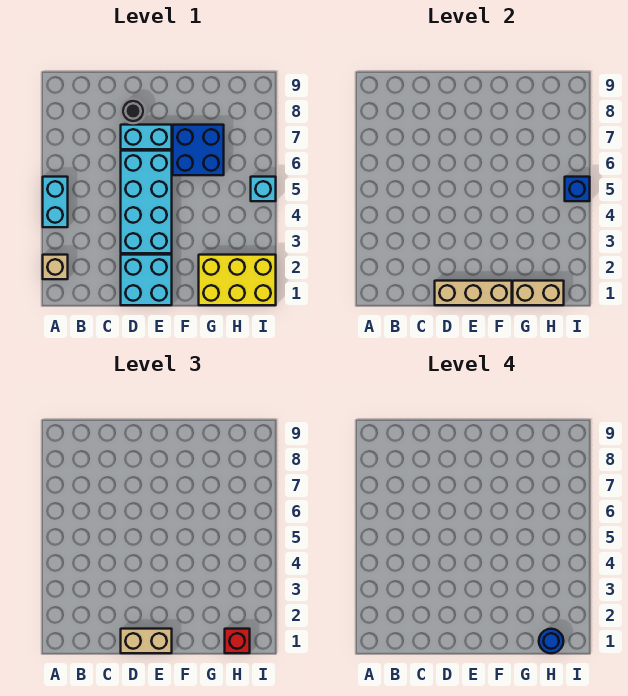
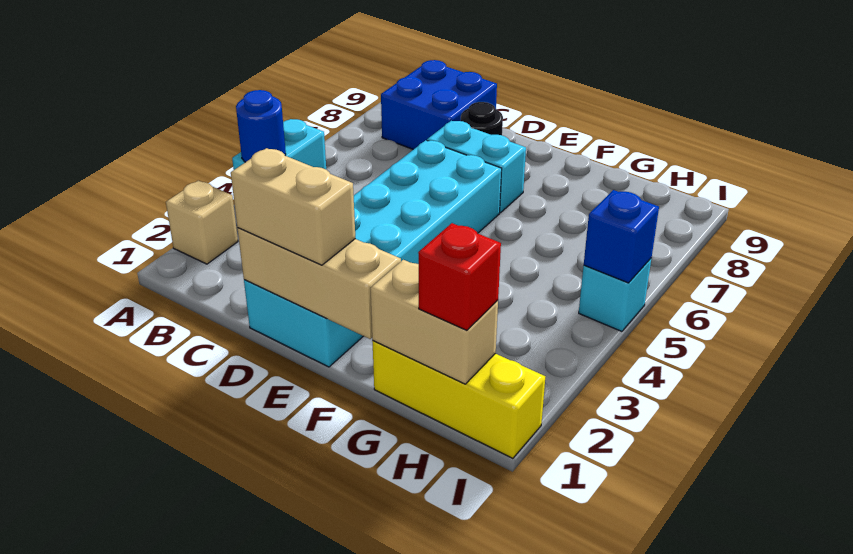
blue 2x2 brick [173,125,224,175] -> blue 2x2 brick moved to [381,60,497,150]
yellow 2x3 brick [199,255,276,305] -> yellow 1x3 brick [372,341,545,458]
blue 1x1 round brick [539,629,563,653] -> blue 1x1 round brick moved to [236,90,286,162]

